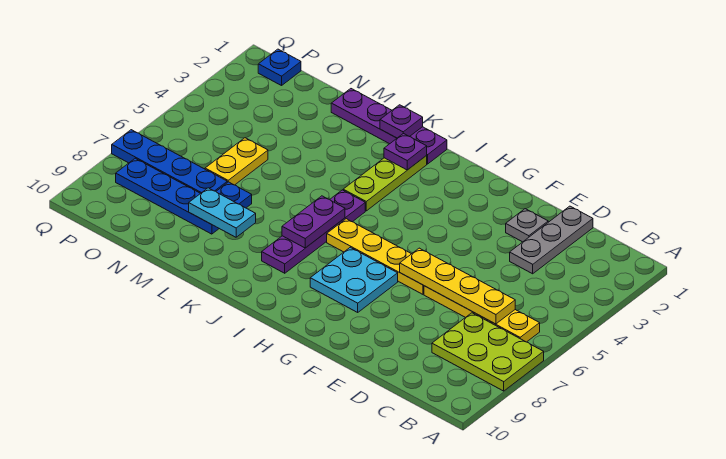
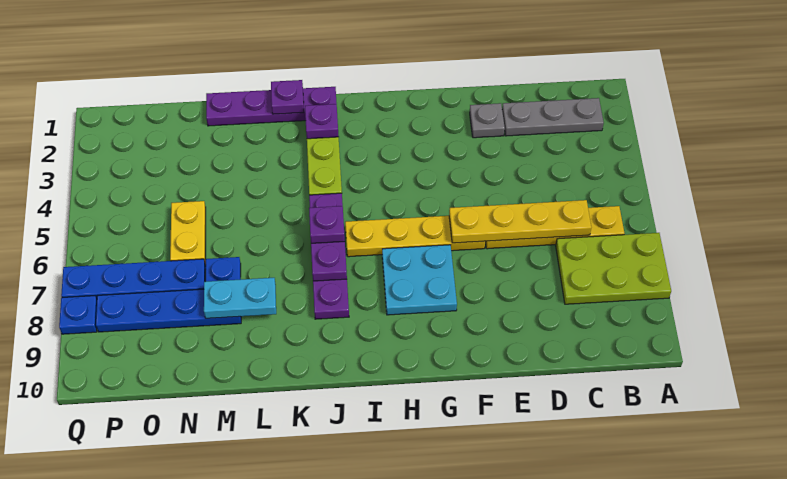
grey 1x3 plate [510,206,593,274] -> grey 1x3 plate turned to [502,98,604,136]
none -> purple 1x1 plate [309,206,345,243]
blue 1x1 plate [258,49,301,86] -> blue 1x1 plate moved to [59,296,97,334]

